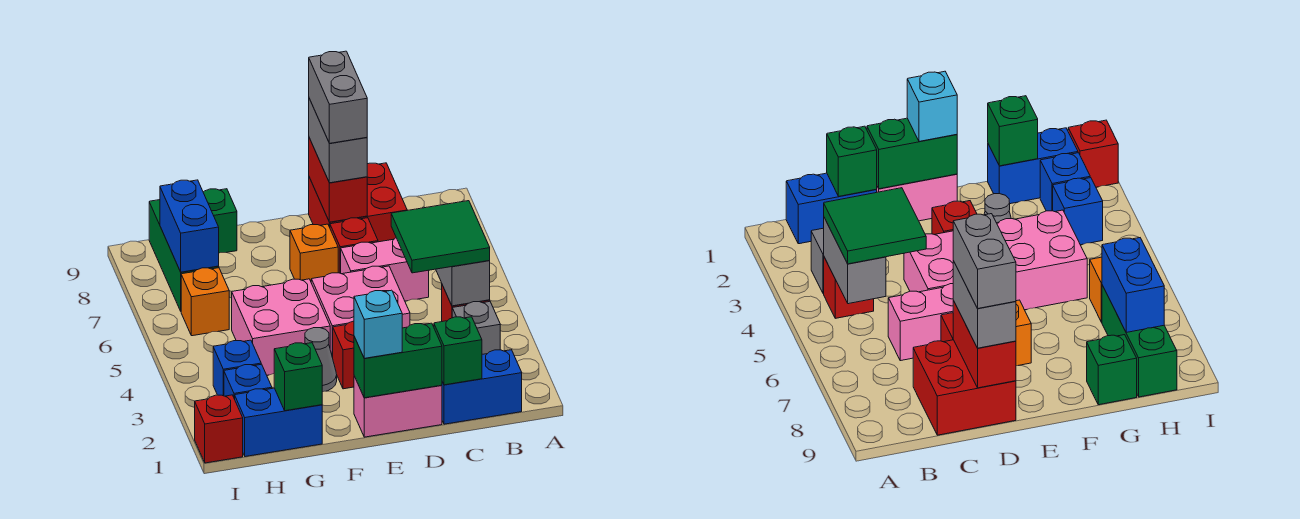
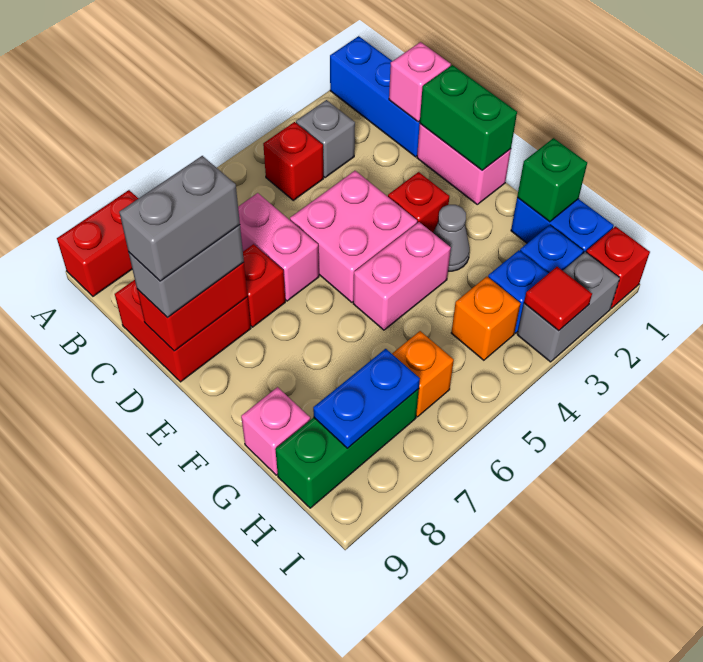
none -> red 1x2 brick [57,190,139,296]
blue 1x2 brick [442,350,522,424] -> blue 1x3 brick [330,36,420,157]
grey 1x2 brick [436,261,490,306] -> grey 1x2 brick moved to [517,252,620,362]
green 2x2 tile [391,201,490,273] -> none
green 1x1 brick [434,317,482,385] -> pink 1x1 brick [389,42,451,122]
cyan 1x1 brick [354,290,402,358] -> none
orange 1x1 brick [290,224,338,281] -> orange 1x1 brick moved to [451,277,521,360]
pink 2x2 brick [232,279,330,375] -> pink 1x2 brick [353,222,451,330]
green 1x1 brick [203,189,237,253] -> pink 1x1 brick [241,387,310,475]
blue 1x2 brick [160,180,219,272] -> blue 1x2 plate [313,349,420,448]
none -> red 1x1 tile [524,267,592,331]

